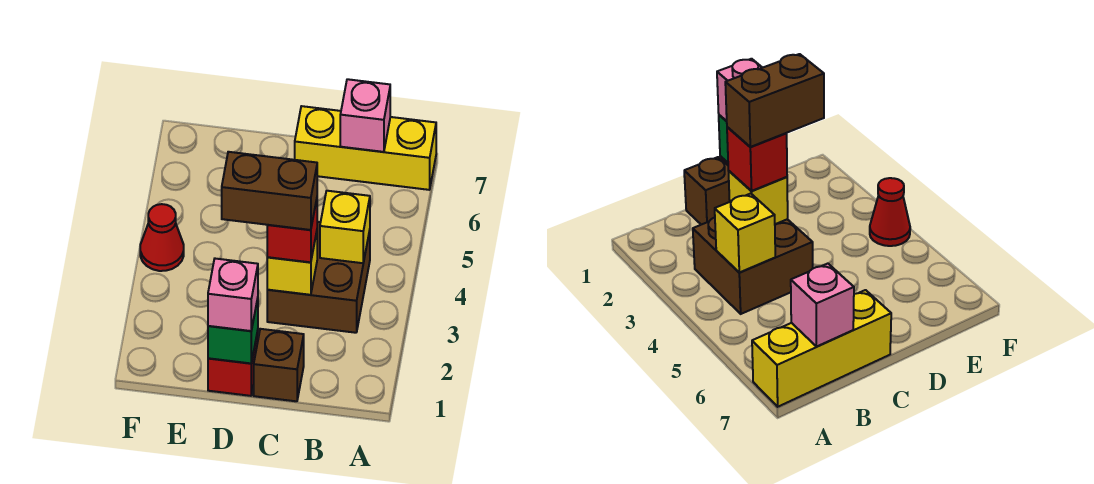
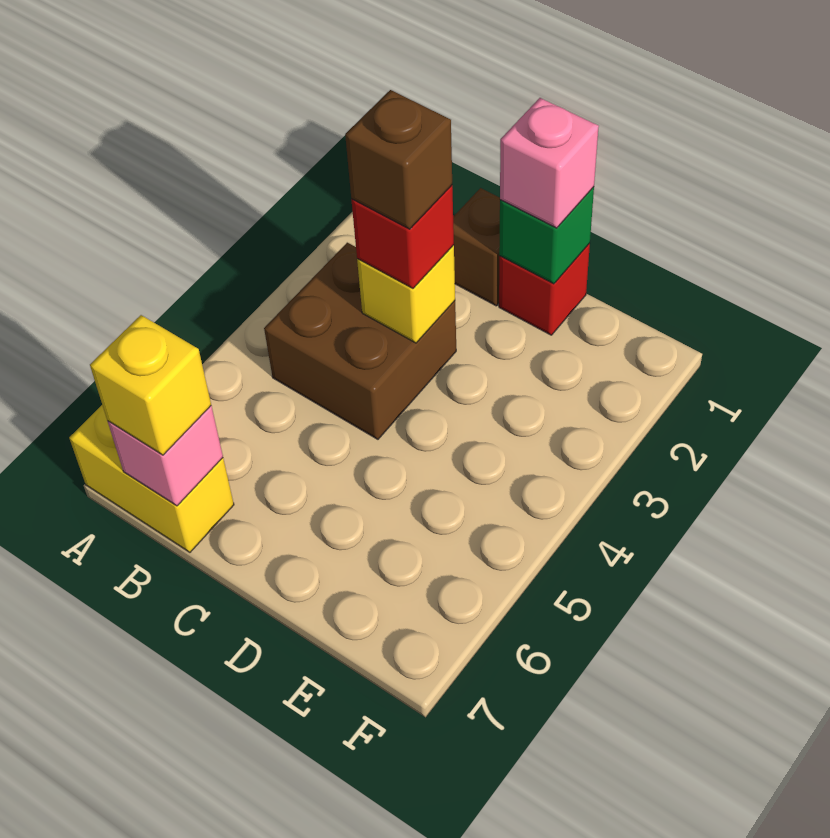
yellow 1x3 brick [295,106,436,190] -> yellow 1x2 brick [69,405,234,552]
yellow 1x1 brick [320,191,370,263] -> yellow 1x1 brick moved to [90,315,211,455]
brown 1x2 brick [222,152,317,230] -> brown 1x1 brick [345,90,452,229]
red 1x1 cone [140,204,184,271] -> none

